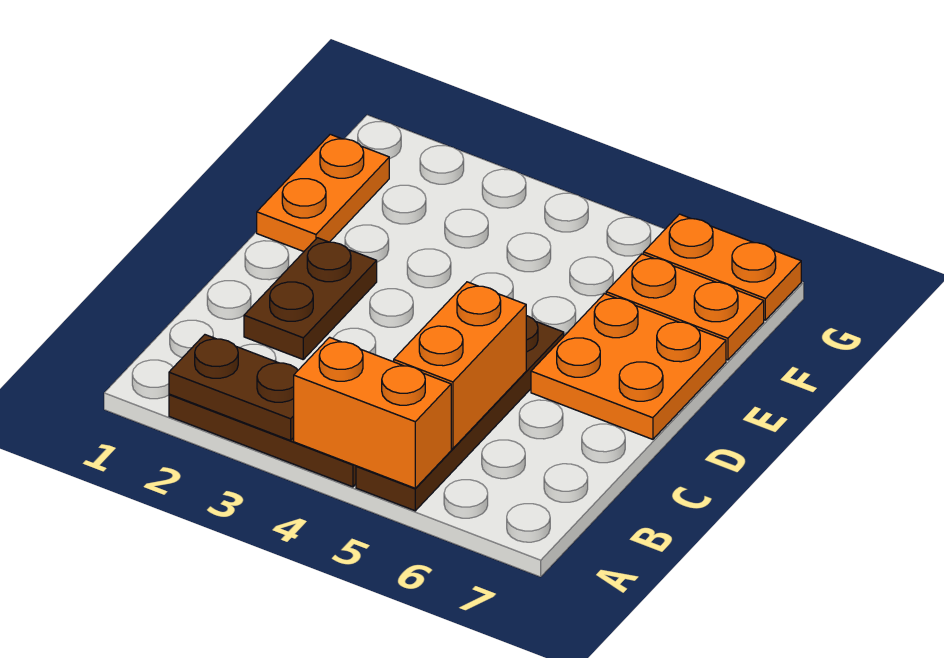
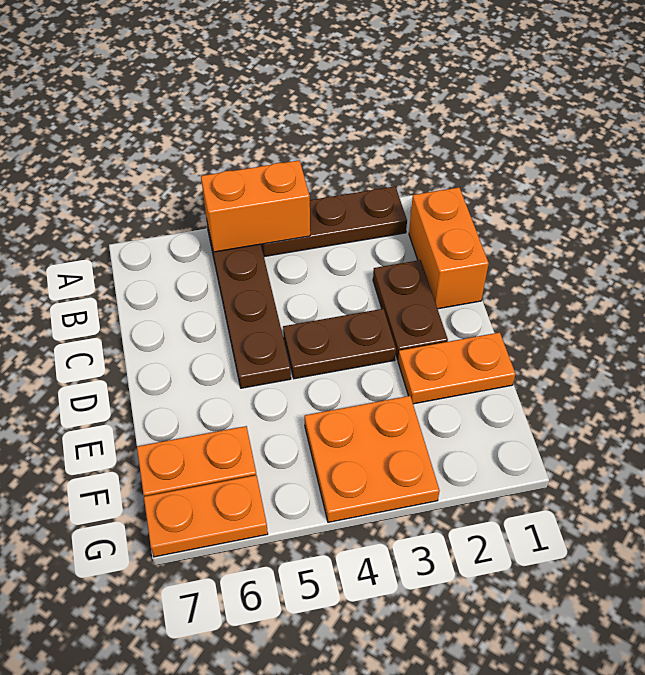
brown 1x2 plate [169,335,298,440] -> brown 1x2 plate moved to [283,309,396,379]
orange 1x2 brick [394,282,526,449] -> orange 1x2 brick moved to [409,187,489,309]
orange 2x2 plate [531,294,726,439] -> orange 2x2 plate moved to [305,396,440,522]
orange 1x2 plate [257,134,389,252] -> orange 1x2 plate turned to [398,332,515,404]

